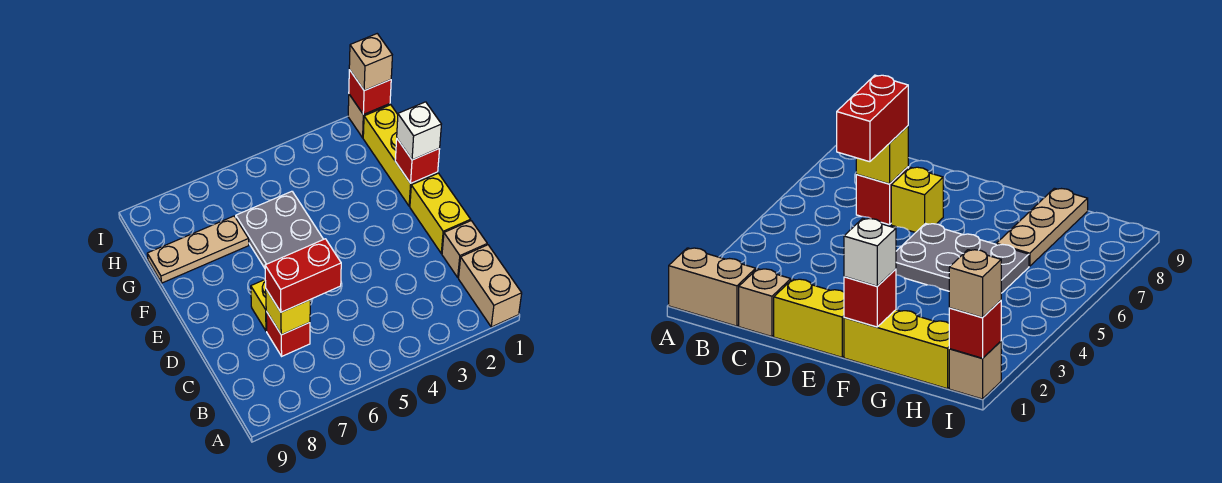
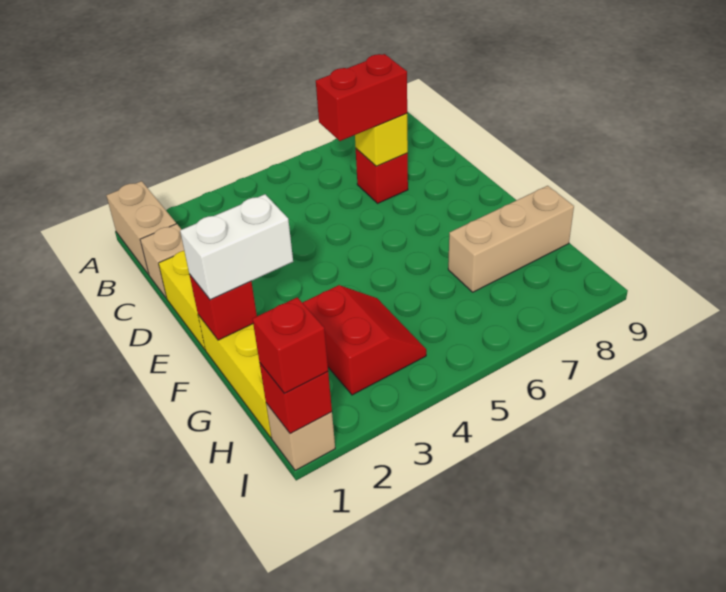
yellow 1x1 brick [251,280,267,331] -> none
grey 2x3 plate [236,191,323,268] -> none
white 1x1 brick [397,102,441,160] -> white 1x2 brick [180,194,293,300]
none -> red 2x2 slope [302,285,426,395]
tan 1x3 plate [147,216,249,283] -> tan 1x3 brick [448,186,574,292]
tan 1x1 brick [349,34,392,90] -> red 1x1 brick [253,297,328,393]

